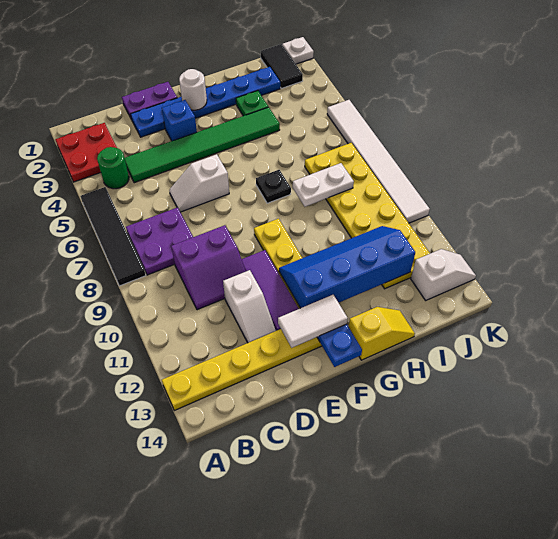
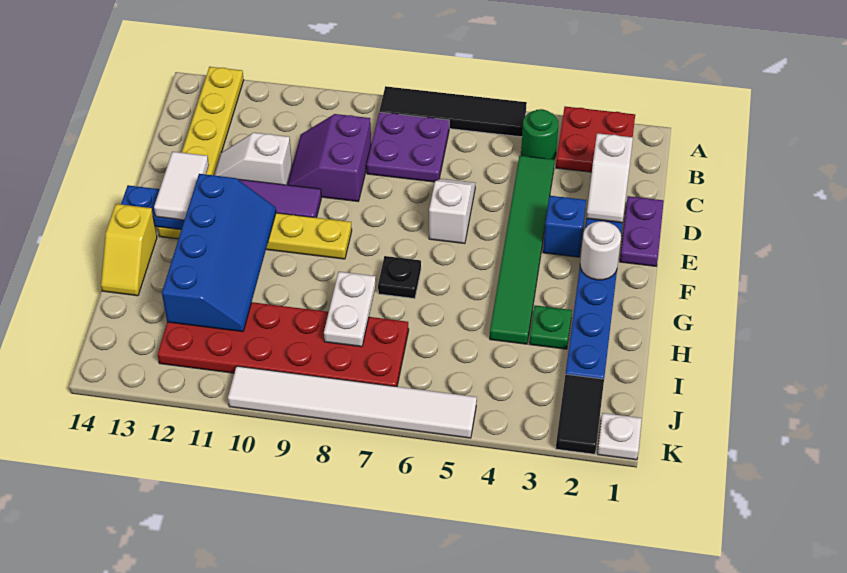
yellow 2x6 plate [305,143,430,289] -> red 2x6 plate [157,302,409,387]
black 1x2 tile [261,44,303,88] -> black 1x2 tile turned to [556,374,604,454]
white 1x2 slope [411,249,476,300] -> white 1x2 slope moved to [586,133,633,223]

